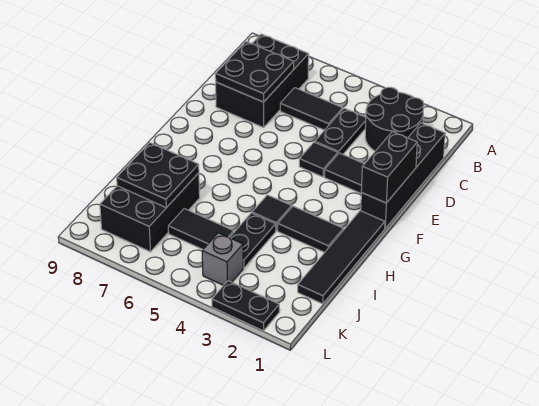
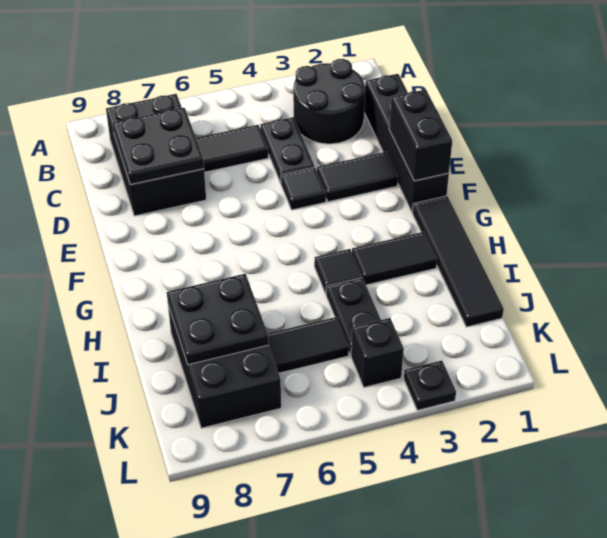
grey 1x1 brick [202,233,243,285] -> black 1x1 brick [351,318,404,387]
black 1x2 plate [212,281,279,331] -> black 1x1 plate [404,361,456,410]

